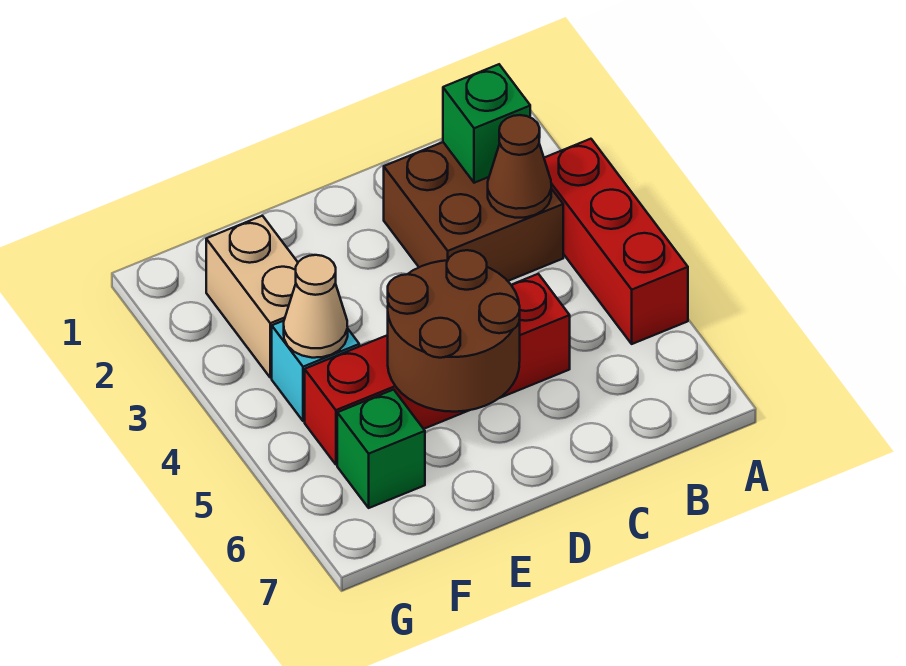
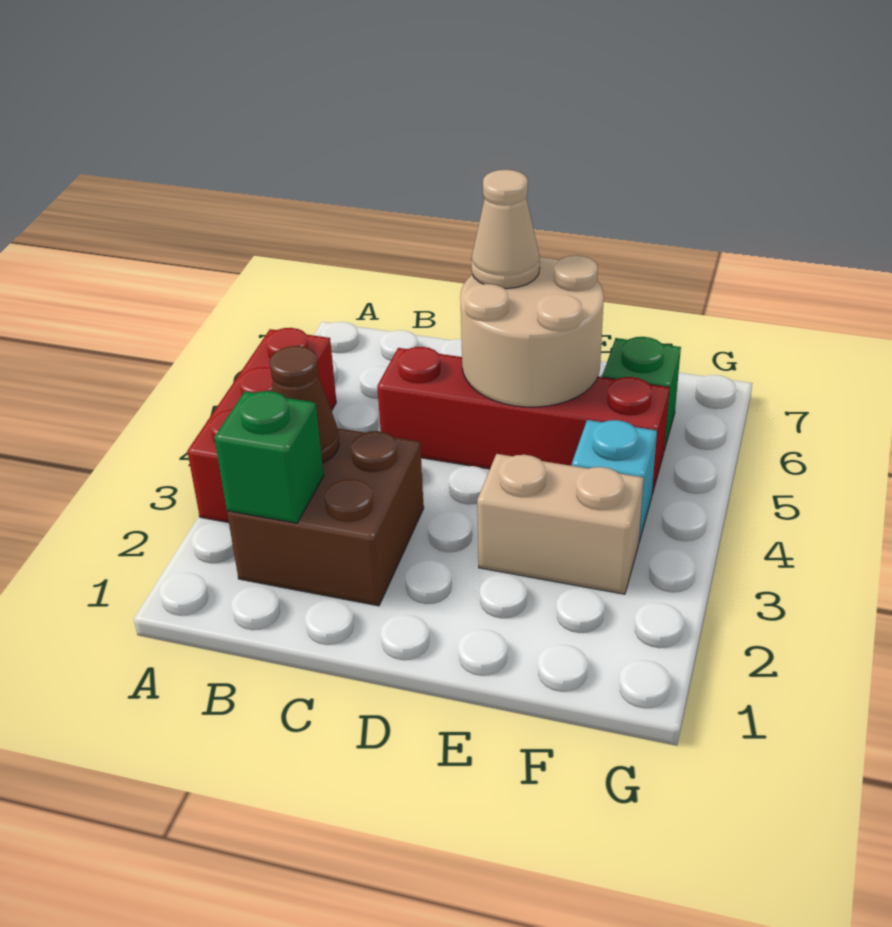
brown 2x2 round brick [388,250,520,412] -> tan 2x2 round brick [460,255,604,407]
tan 1x2 brick [206,216,298,378] -> tan 1x2 brick turned to [477,454,644,594]
tan 1x1 cone [284,255,348,358] -> tan 1x1 cone moved to [471,170,540,289]

